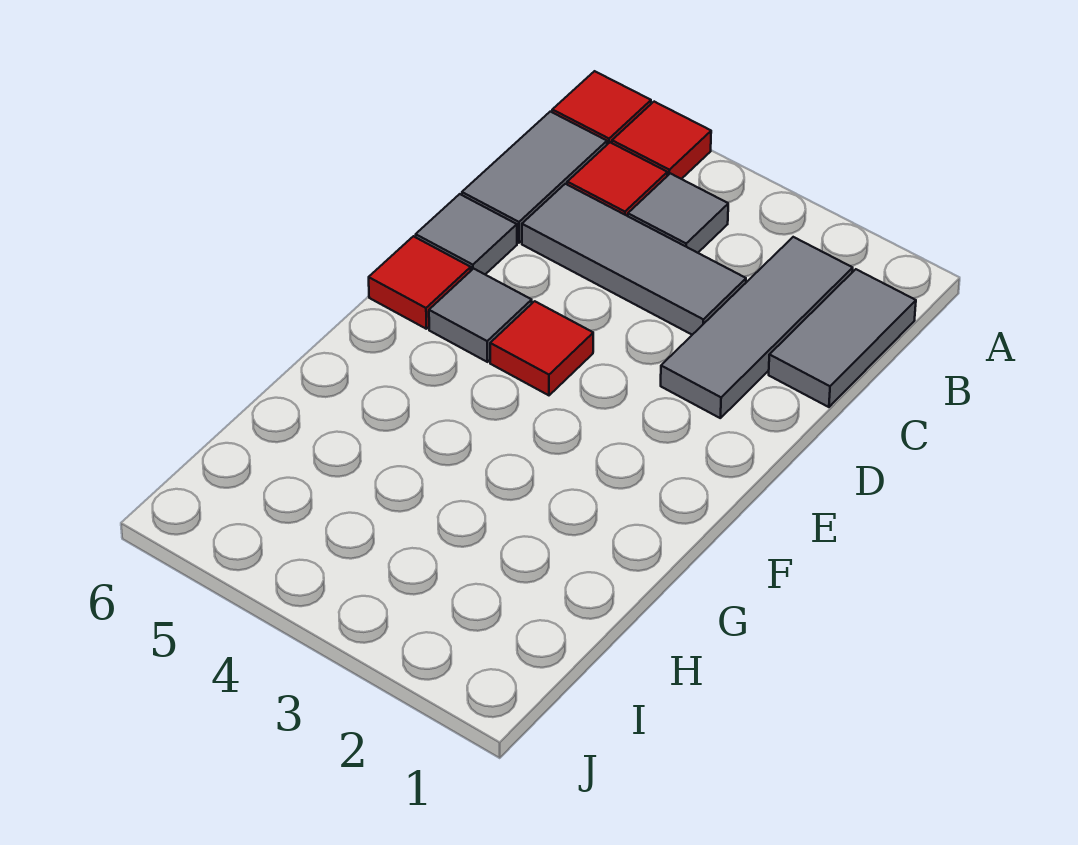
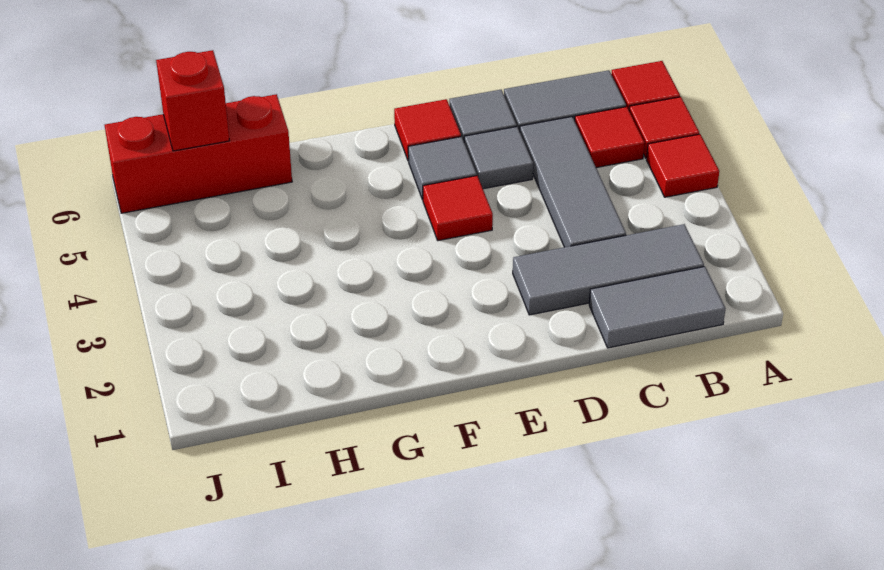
none -> red 1x1 tile [647,134,719,197]
grey 1x1 tile [628,173,728,253] -> grey 1x1 tile moved to [464,127,533,189]
none -> red 1x3 brick [105,94,292,213]
none -> red 1x1 brick [156,50,229,151]

